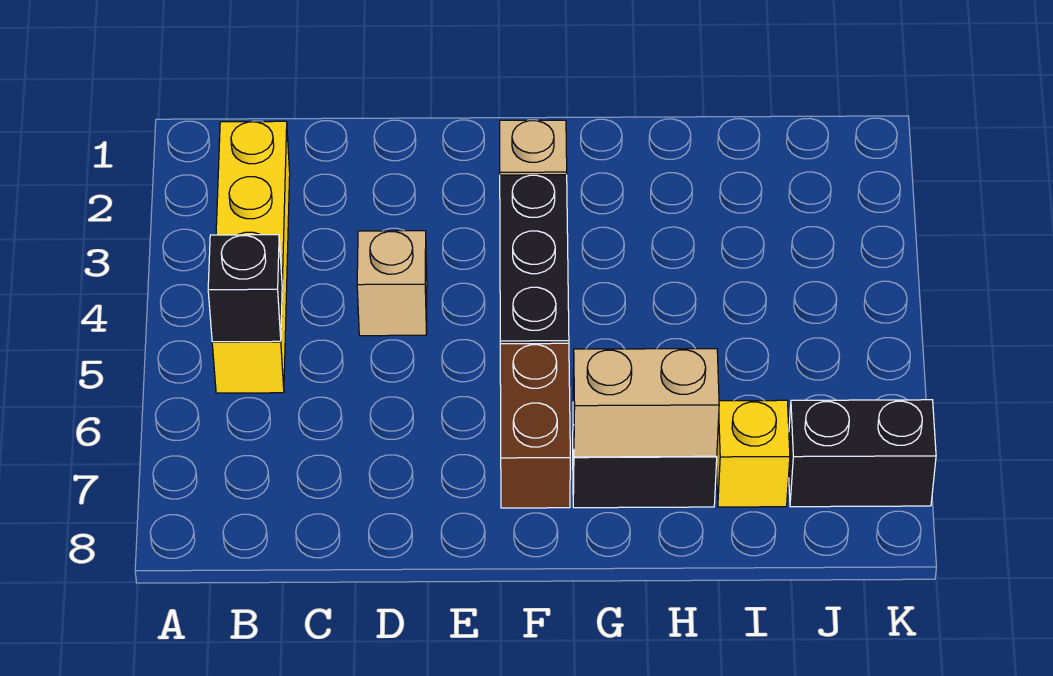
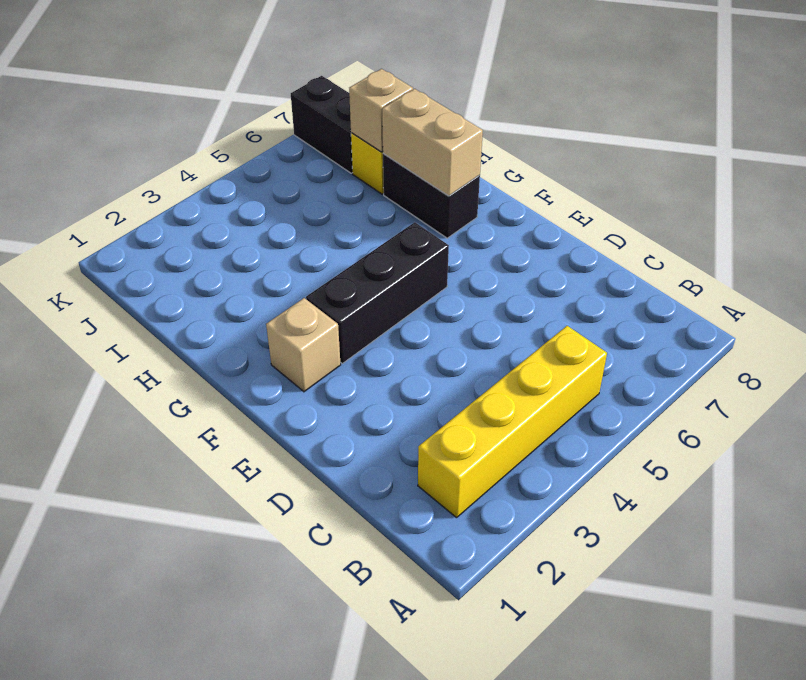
black 1x1 brick [208,235,282,342] -> none
tan 1x1 brick [357,231,427,336] -> tan 1x1 brick moved to [349,69,413,152]
brown 1x2 brick [500,343,570,508] -> none

